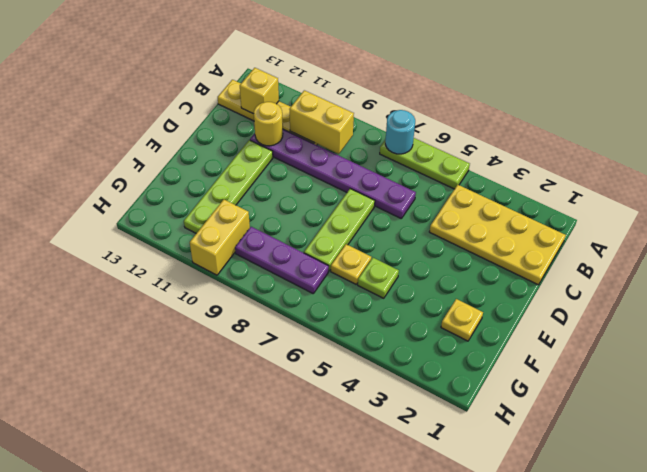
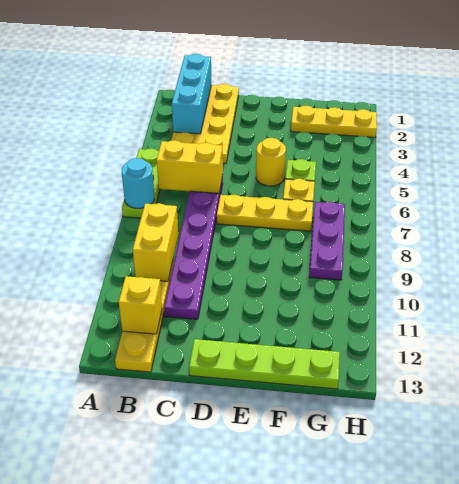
none -> cyan 1x3 brick [172,54,211,134]
yellow 1x1 round brick [254,102,283,146] -> yellow 1x1 round brick moved to [256,138,286,186]
lime 1x3 plate [304,189,375,271] -> yellow 1x3 plate [217,195,313,231]
lime 1x4 plate [184,140,273,233] -> lime 1x4 plate moved to [189,339,340,389]
yellow 1x1 plate [441,299,483,341] -> yellow 1x3 plate [291,106,377,137]
yellow 1x2 brick [190,200,250,275] -> yellow 1x2 brick moved to [157,140,223,193]

